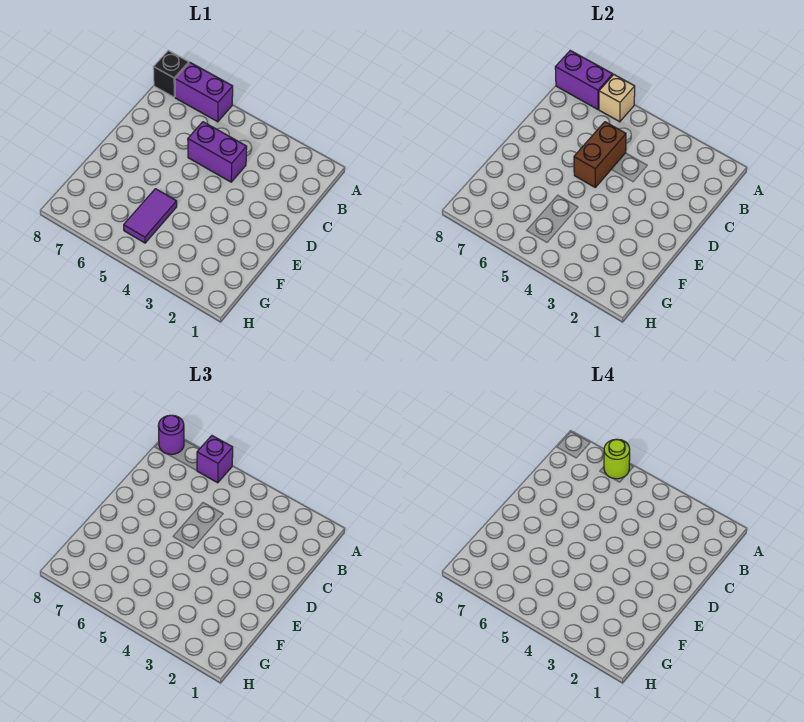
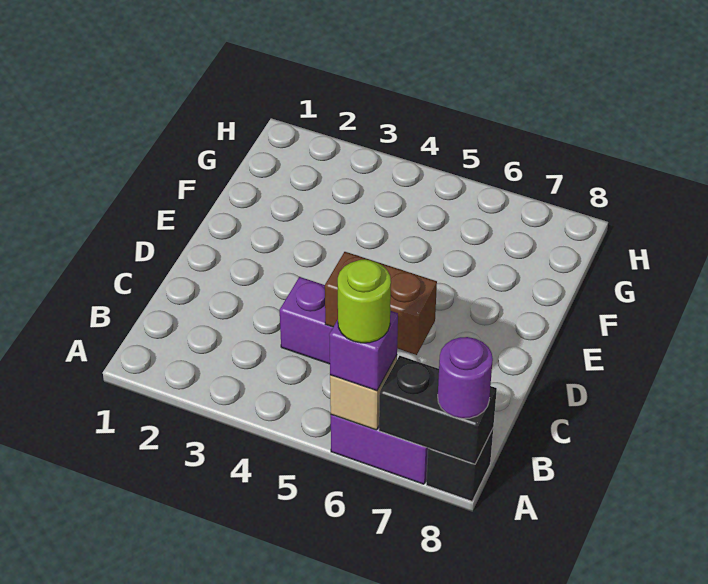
purple 1x2 brick [555,51,613,109] -> black 1x2 brick [379,356,497,464]
brown 1x2 brick [574,122,626,187] -> brown 1x2 brick turned to [325,252,437,355]
purple 1x2 tile [124,189,177,243] -> none

